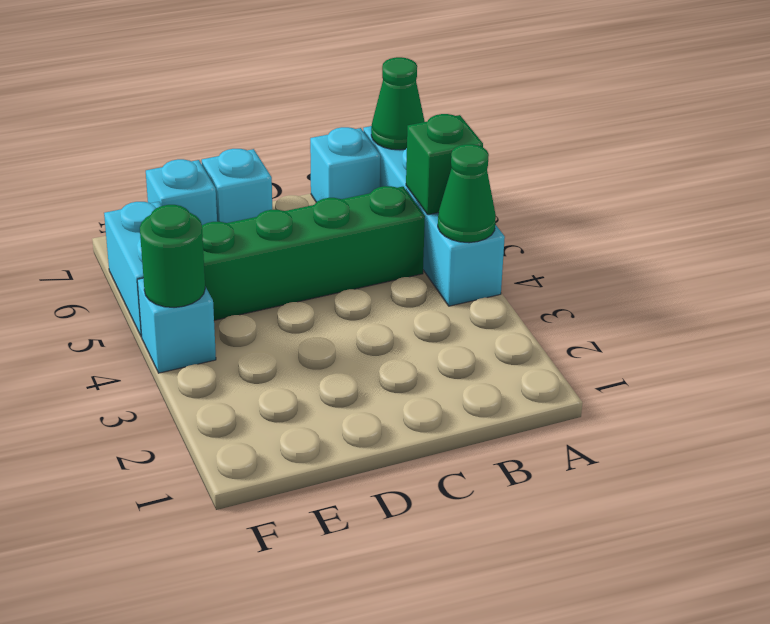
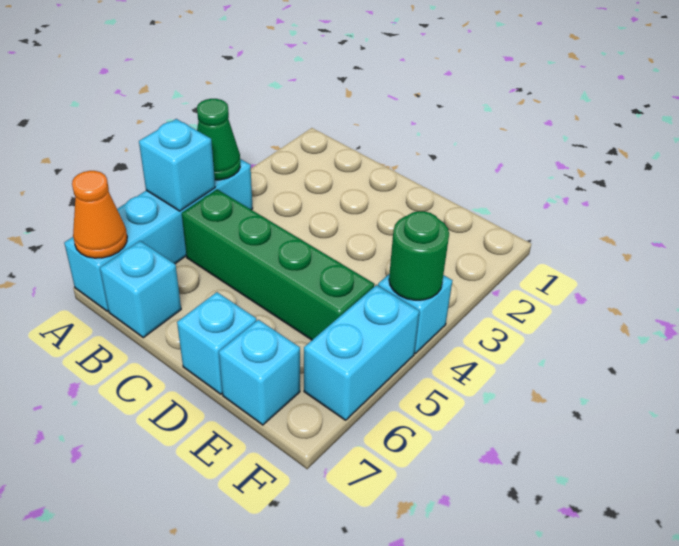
green 1x1 brick [406,114,483,215] -> cyan 1x1 brick [139,119,215,211]
green 1x1 cone [371,57,425,150] -> orange 1x1 cone [72,171,127,258]

